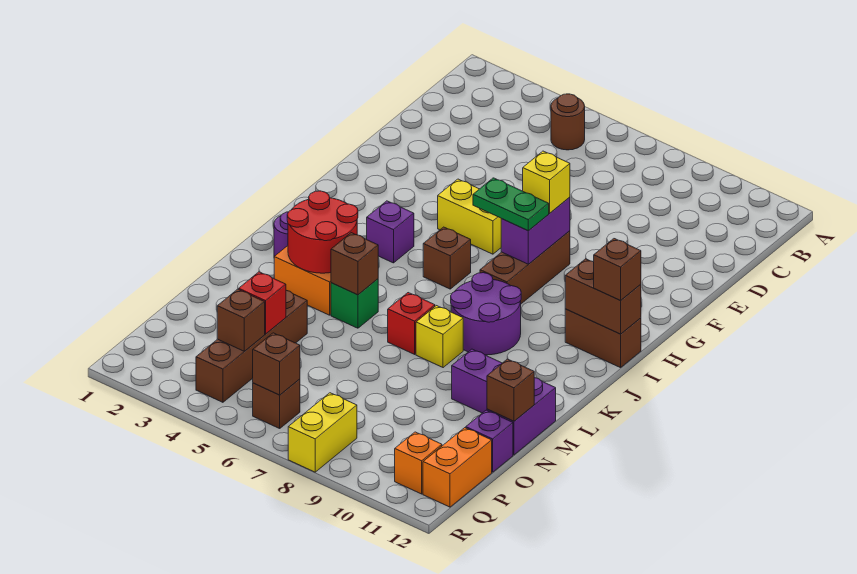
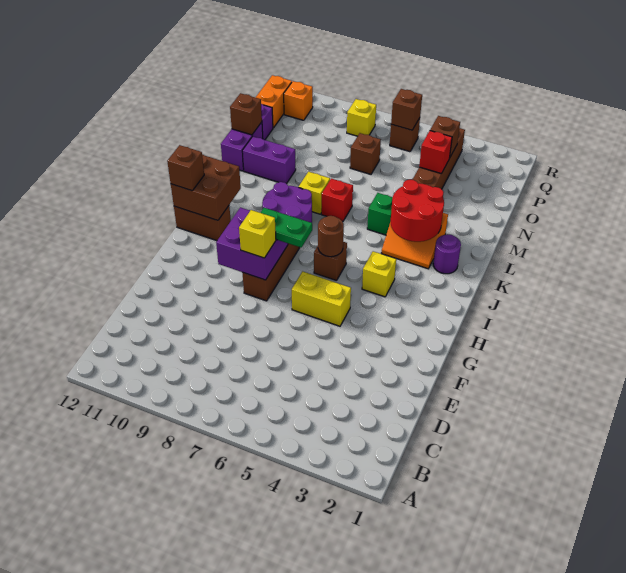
brown 1x1 round brick [551,94,585,150] -> brown 1x1 round brick moved to [318,216,344,257]
purple 1x2 brick [501,197,570,264] -> purple 2x2 brick [216,207,288,280]
purple 1x1 brick [367,201,414,263] -> yellow 1x1 brick [362,251,396,297]
brown 1x2 brick [565,259,641,334] -> brown 2x2 brick [171,154,241,220]
brown 1x1 brick [331,233,378,295] -> brown 1x1 brick moved to [350,133,381,174]
yellow 1x2 brick [288,393,357,472] -> yellow 1x1 brick [347,99,376,136]

